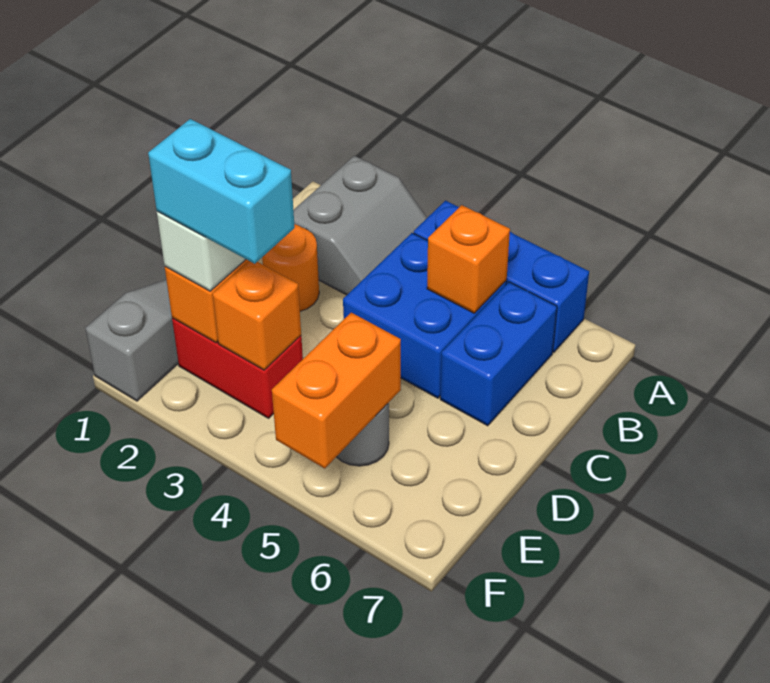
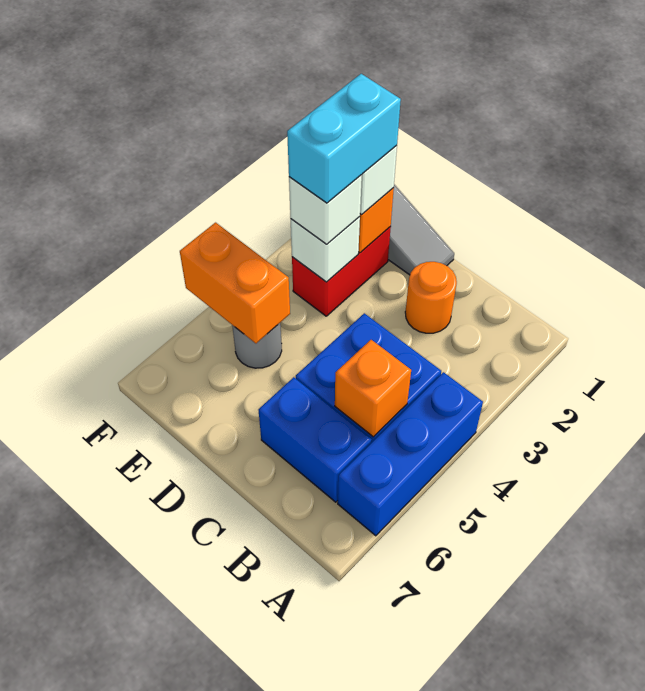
grey 2x2 slope [293,156,427,295] -> none
orange 1x1 brick [213,261,301,370] -> white 1x1 brick [291,217,360,282]
none -> white 1x1 brick [289,175,362,244]

